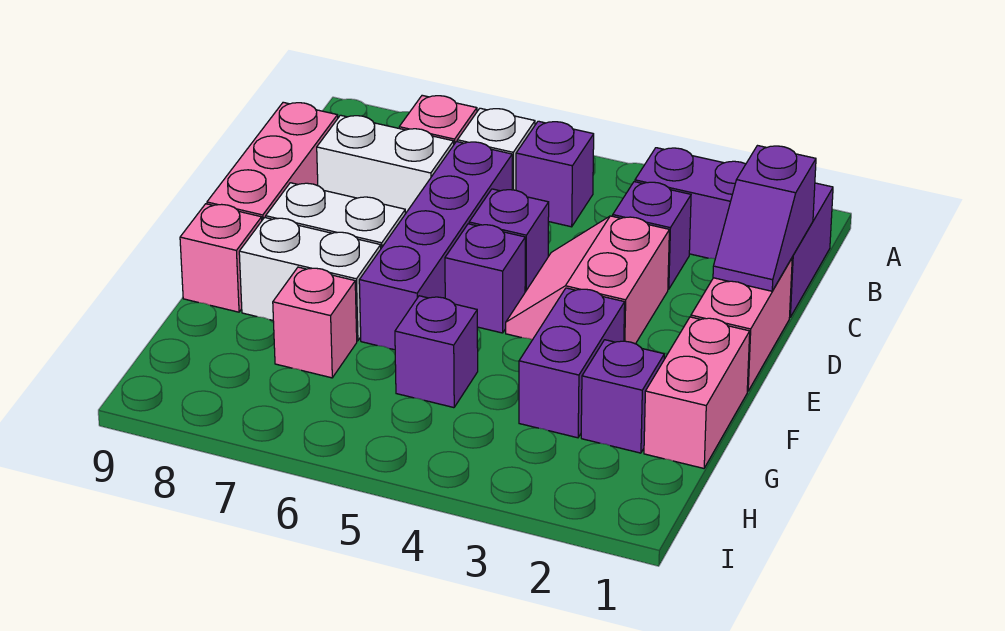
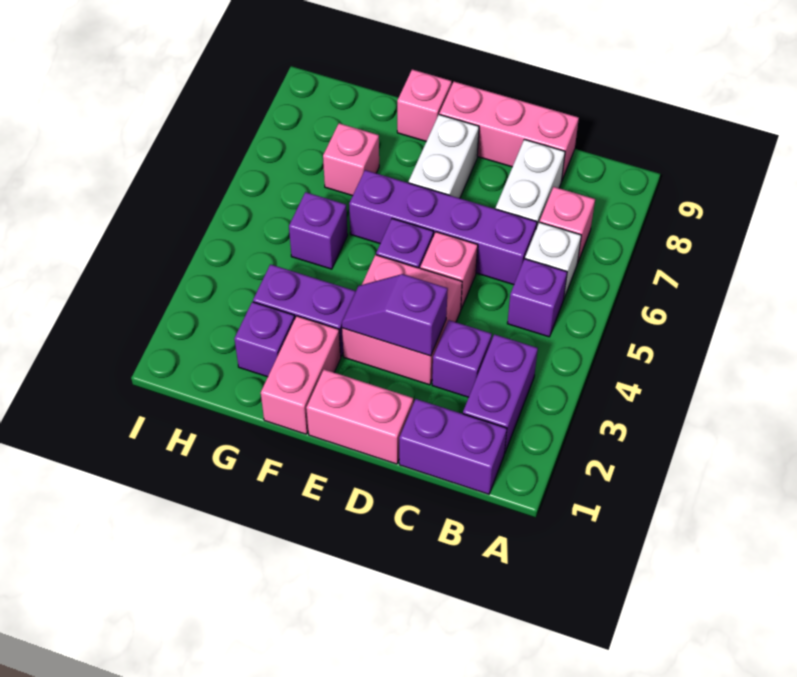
purple 1x2 slope [713,146,816,291] -> purple 1x2 slope moved to [342,274,448,356]
pink 2x2 slope [506,216,669,344] -> pink 2x2 brick [342,255,462,385]
purple 1x1 brick [469,189,549,292] -> pink 1x1 brick [420,232,478,309]
pink 1x2 brick [644,317,750,468] -> pink 1x2 brick turned to [261,316,341,434]
white 1x2 brick [239,218,381,341] -> none

